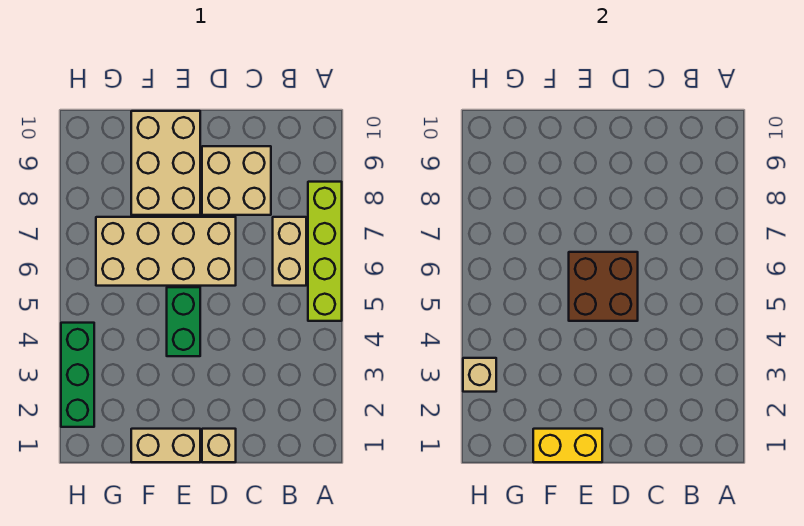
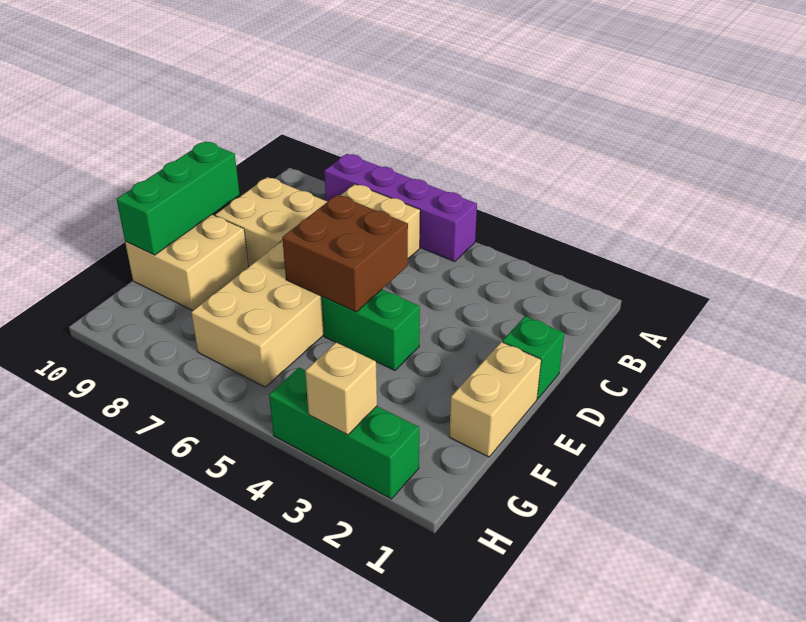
lime 1x4 brick [308,182,342,321] -> purple 1x4 brick [324,154,477,262]
tan 1x1 brick [202,429,236,462] -> green 1x1 brick [502,316,564,399]
none -> green 1x3 brick [117,142,240,255]
yellow 1x2 brick [533,429,602,462] -> none
tan 2x3 brick [131,111,200,215] -> tan 2x2 brick [125,215,248,311]

